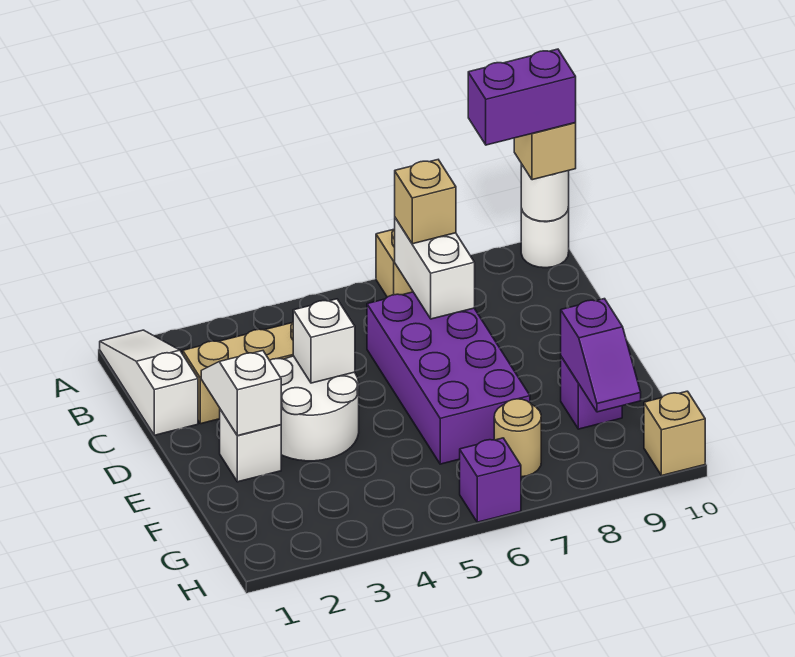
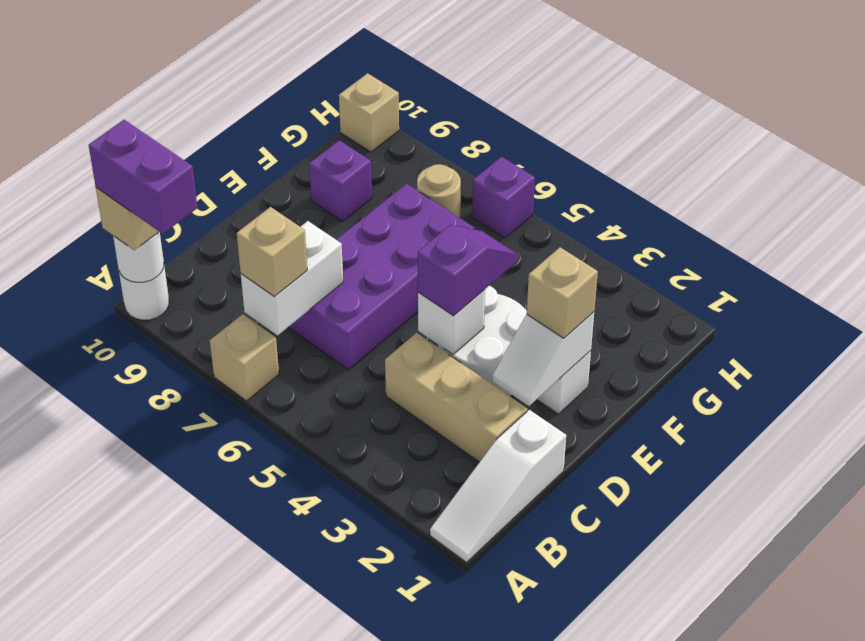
none -> tan 1x1 brick [527,247,598,338]
purple 1x2 slope [561,299,641,412] -> purple 1x2 slope moved to [418,225,518,316]

